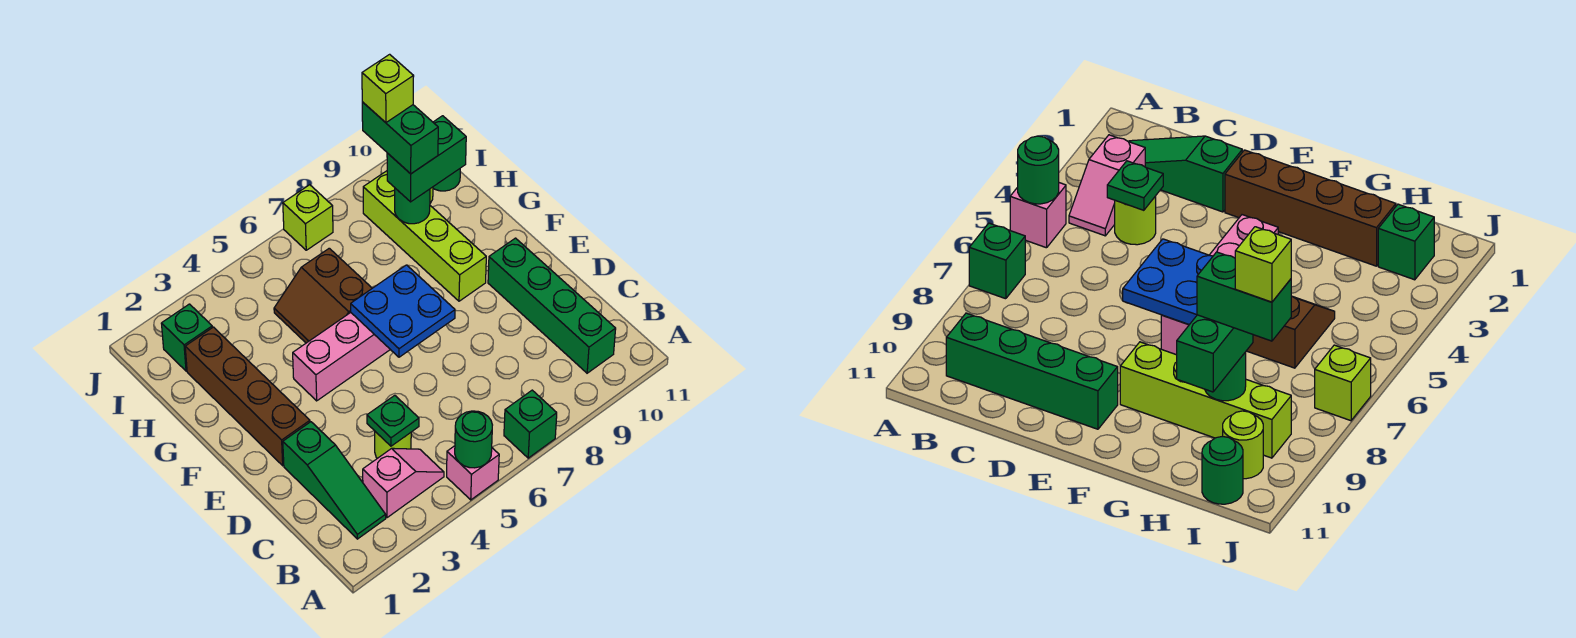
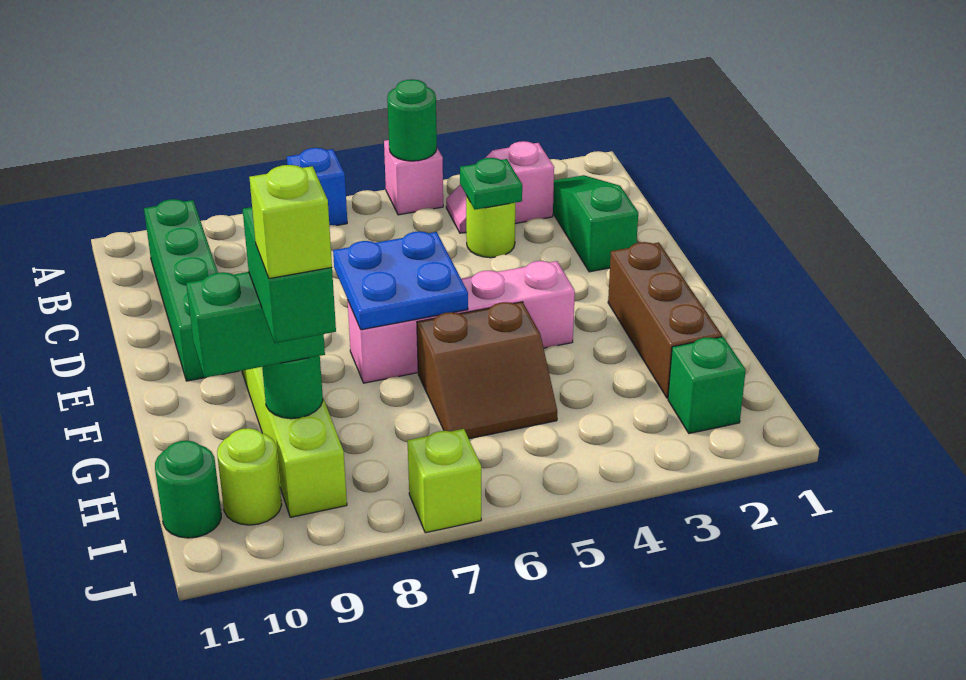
green 1x1 brick [504,390,557,458] -> blue 1x1 brick [287,148,347,226]
brown 1x4 brick [185,327,310,466] -> brown 1x3 brick [608,242,722,398]
brown 2x2 slope [274,248,372,343] -> brown 2x2 slope turned to [417,302,557,439]

